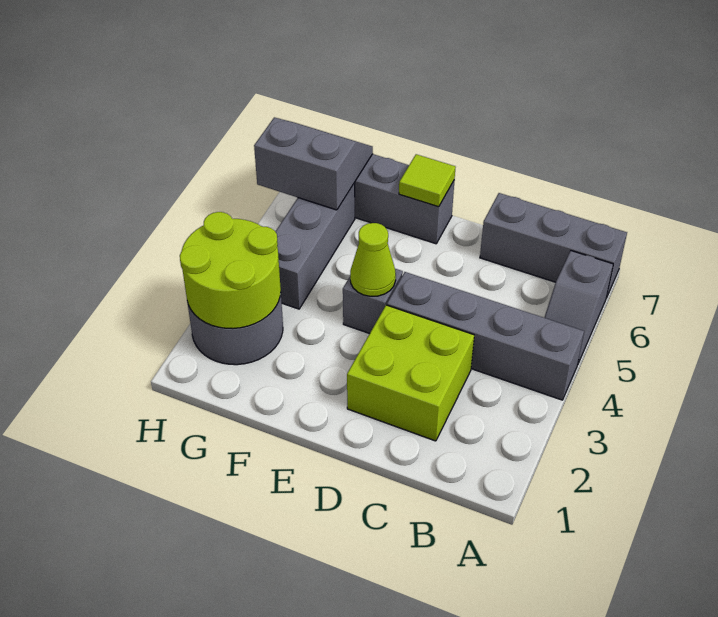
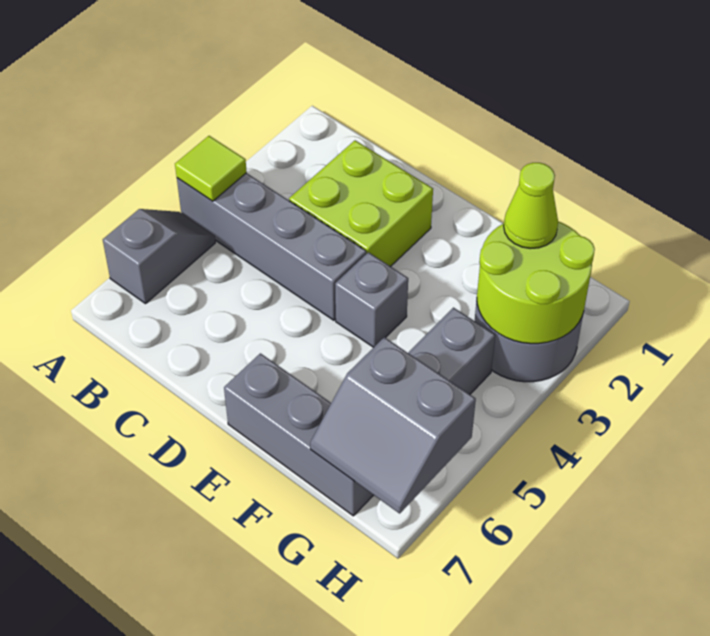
grey 1x3 brick [480,193,627,298] -> none
lime 1x1 cone [350,223,396,296] -> lime 1x1 cone moved to [504,163,558,249]
lime 1x1 tile [399,154,456,207] -> lime 1x1 tile moved to [175,136,247,201]

